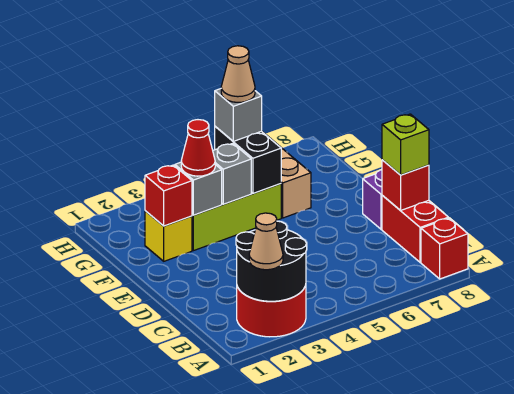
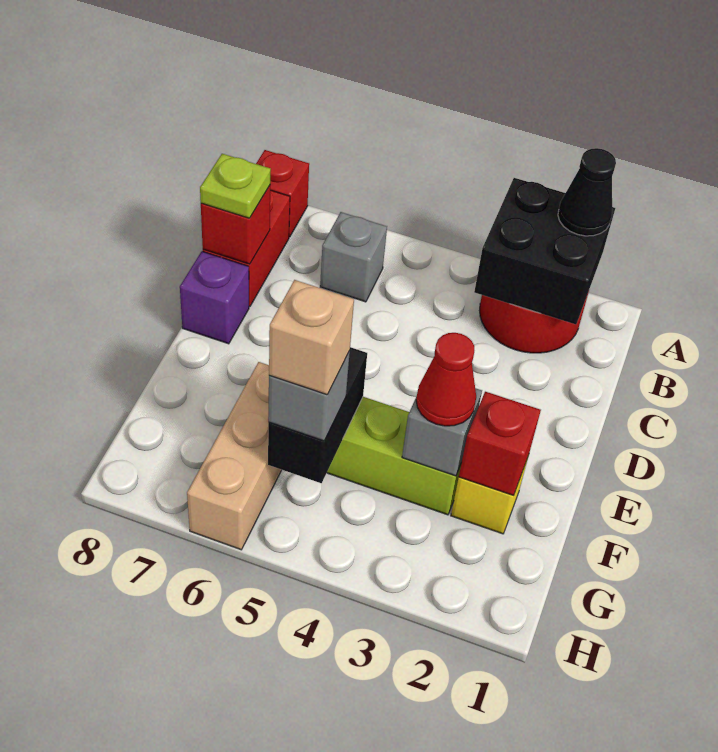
black 2x2 round brick [236,221,307,301] -> black 2x2 brick [474,178,615,324]
tan 1x1 cone [249,213,283,270] -> black 1x1 cone [558,148,616,236]
lime 1x1 brick [382,114,429,175] -> lime 1x1 plate [200,154,271,218]
grey 1x1 brick [213,143,251,204] -> grey 1x1 brick moved to [320,212,387,302]
tan 1x1 cone [221,46,255,102] -> tan 1x1 brick [269,280,354,395]

